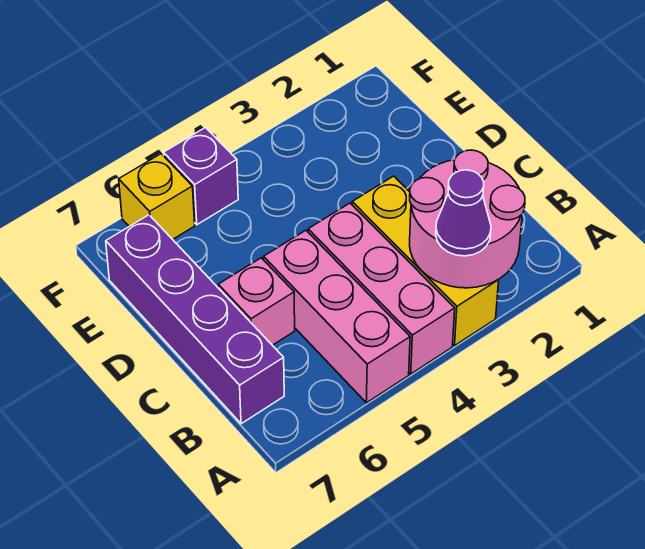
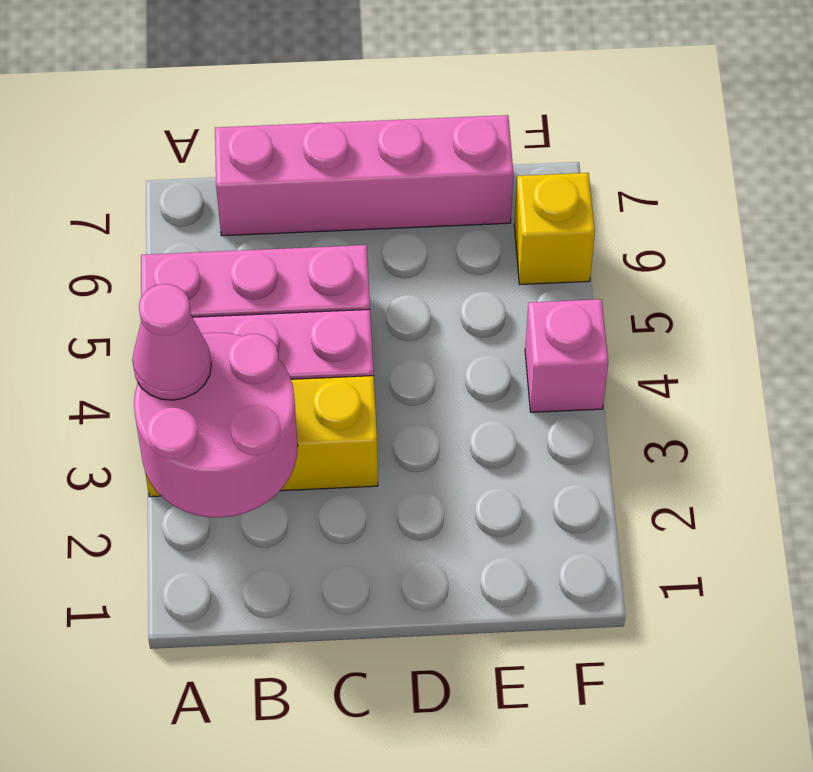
purple 1x1 cone [436,170,491,256] -> pink 1x1 cone [132,284,211,400]
purple 1x4 brick [106,215,284,424] -> pink 1x4 brick [215,115,513,236]
pink 1x1 brick [218,258,295,345] -> pink 1x1 brick moved to [525,299,608,412]
purple 1x1 brick [164,128,238,225] -> none

